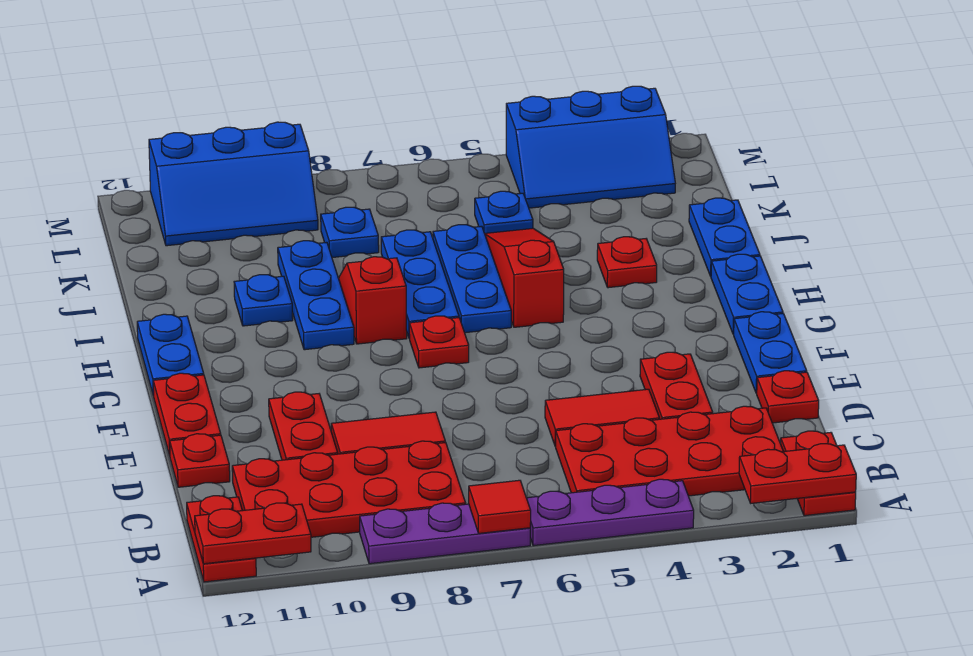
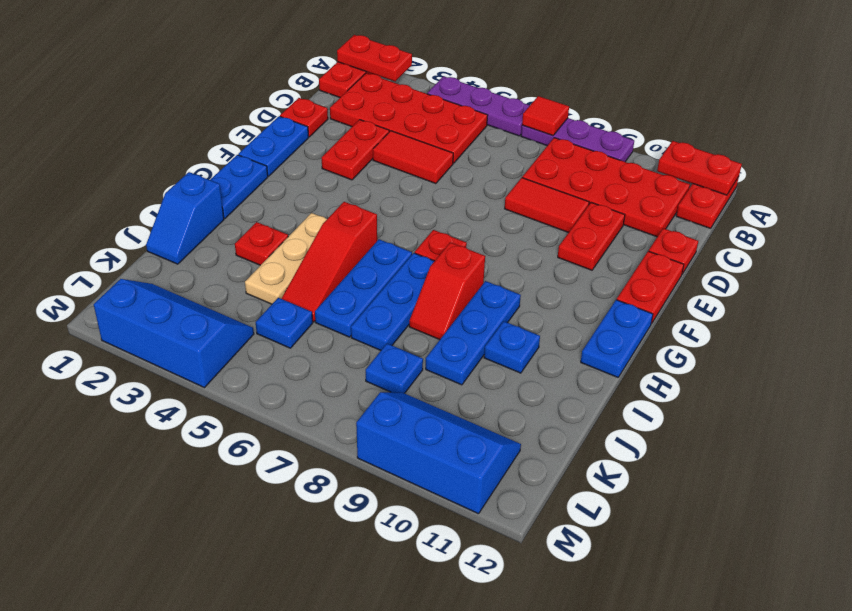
none -> tan 1x3 plate [245,213,327,304]
blue 1x2 plate [689,198,760,276] -> blue 1x2 slope [146,172,224,264]

